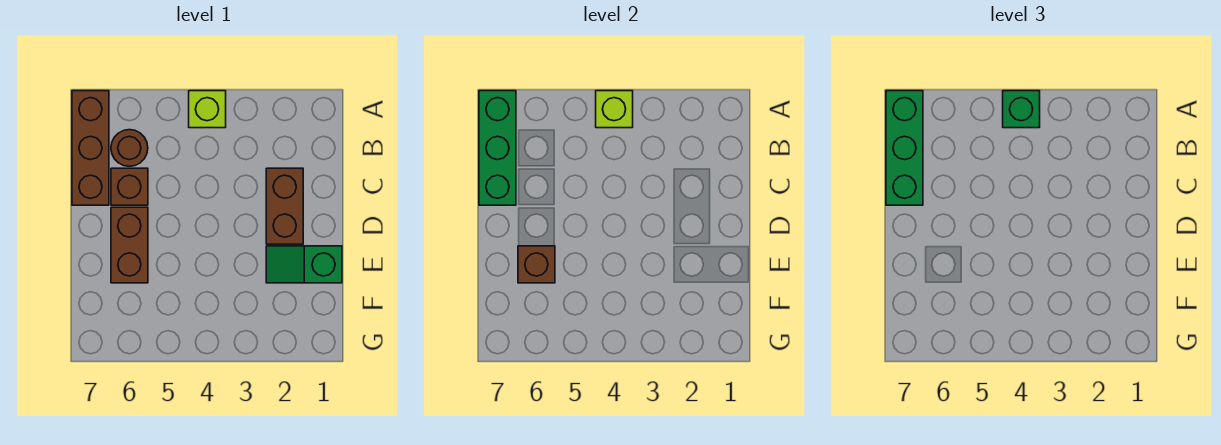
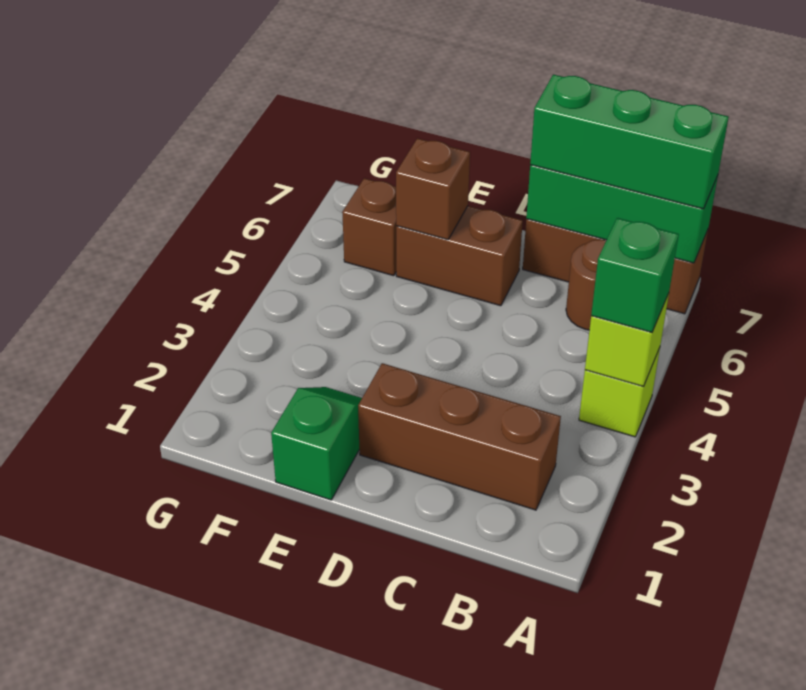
brown 1x2 brick [266,168,303,244] -> brown 1x3 brick [358,363,561,510]
brown 1x1 brick [111,168,148,205] -> brown 1x1 brick moved to [342,178,396,276]

